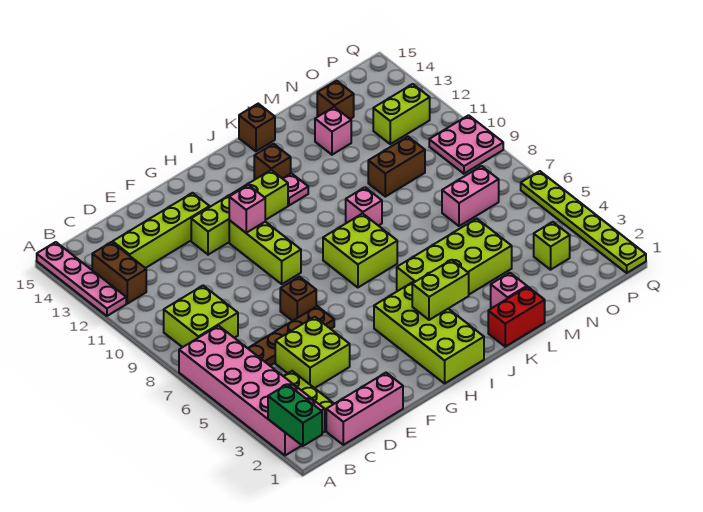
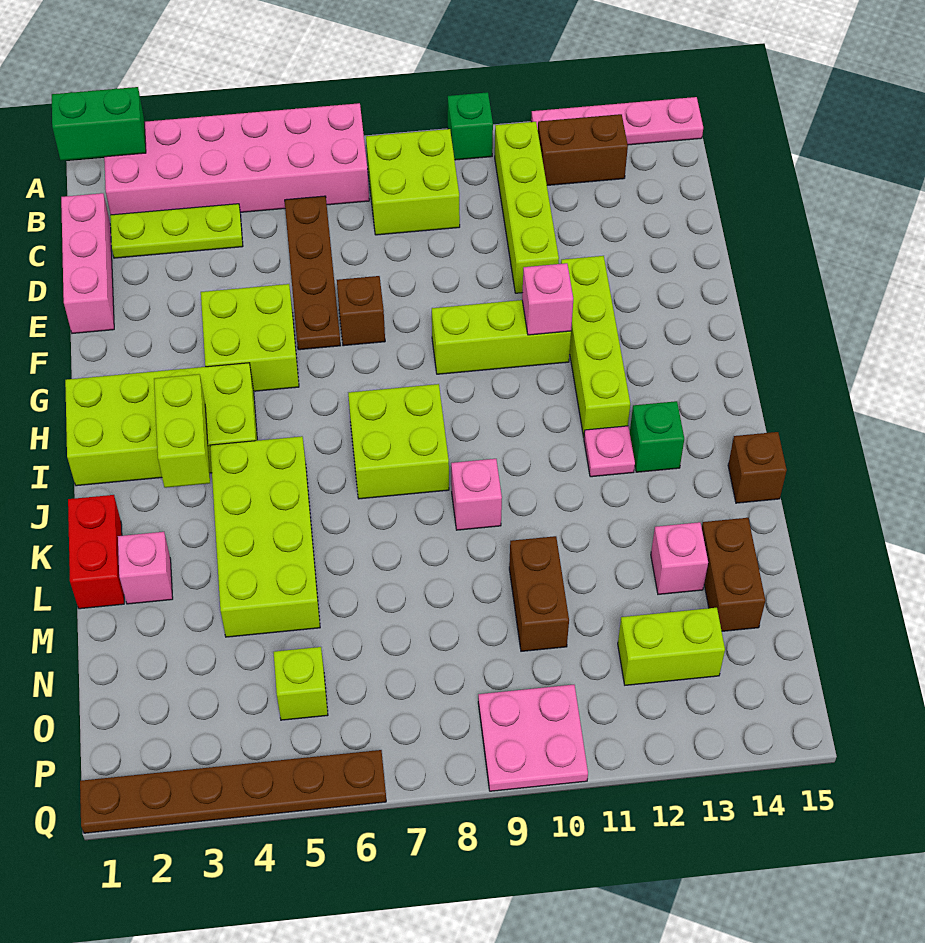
none -> green 1x1 brick [448,92,493,160]
lime 1x4 brick [113,193,210,268] -> lime 1x4 brick moved to [495,122,559,293]
lime 2x2 brick [275,317,350,388] -> lime 2x2 brick moved to [201,284,299,391]
brown 1x1 brick [254,144,291,179] -> green 1x1 brick [630,401,684,472]
pink 1x2 brick [442,166,499,226] -> none
brown 1x1 brick [317,81,354,119] -> brown 1x2 brick [702,518,765,631]
lime 1x1 brick [534,222,570,270] -> lime 1x1 brick moved to [273,647,328,720]
lime 1x2 brick [373,84,430,144] -> lime 1x2 brick turned to [618,608,725,685]
lime 1x6 plate [521,171,646,273] -> brown 1x6 plate [80,750,386,833]

